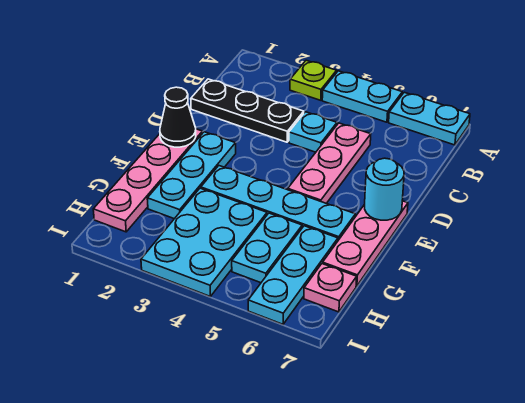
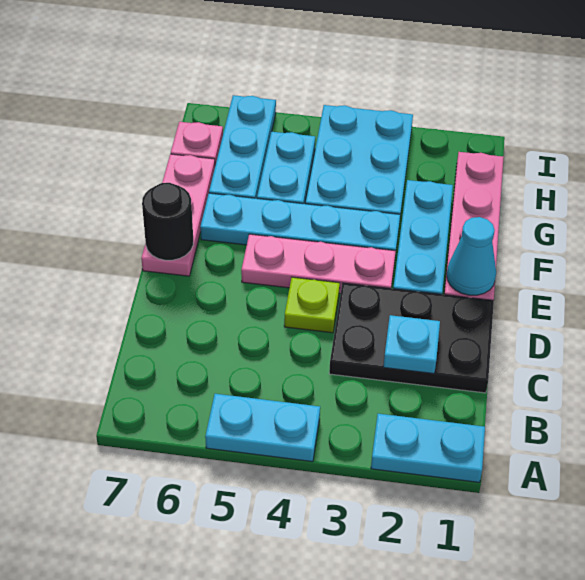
lime 1x1 plate [290,60,337,100] -> lime 1x1 plate moved to [284,277,340,333]
cyan 1x2 plate [389,92,470,145] -> cyan 1x2 plate moved to [371,414,485,483]
black 1x3 plate [191,79,304,142] -> black 2x3 plate [329,283,494,393]
cyan 1x1 plate [289,112,337,152] -> cyan 1x1 plate moved to [383,315,440,374]
pink 1x3 plate [288,123,371,203] -> pink 1x3 plate turned to [241,234,396,294]
black 1x1 cone [160,87,196,147] -> cyan 1x1 cone [447,217,496,295]
cyan 1x1 round brick [365,158,404,220] -> black 1x1 round brick [142,183,193,260]

